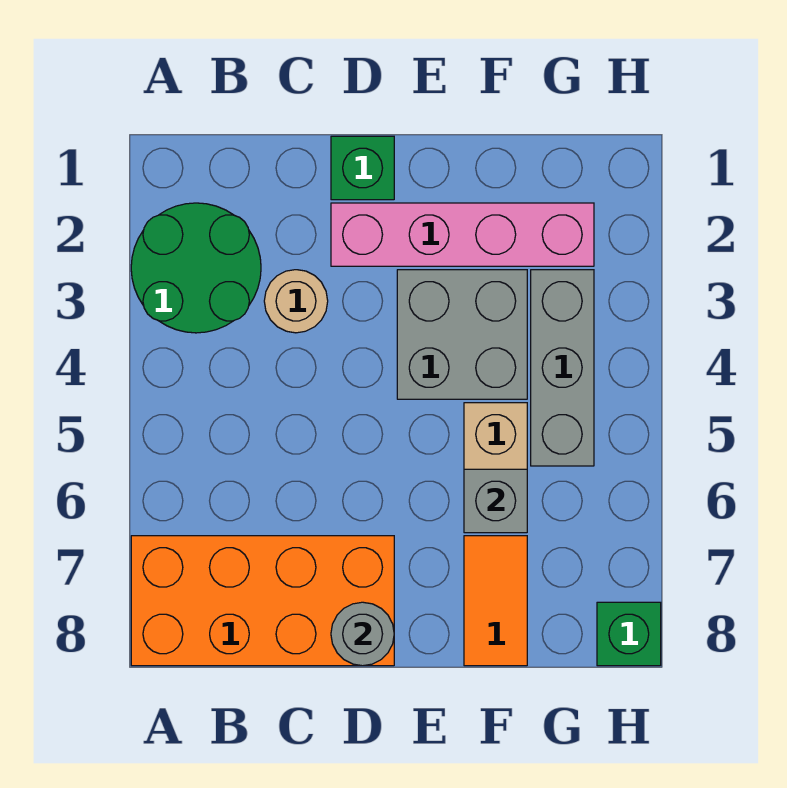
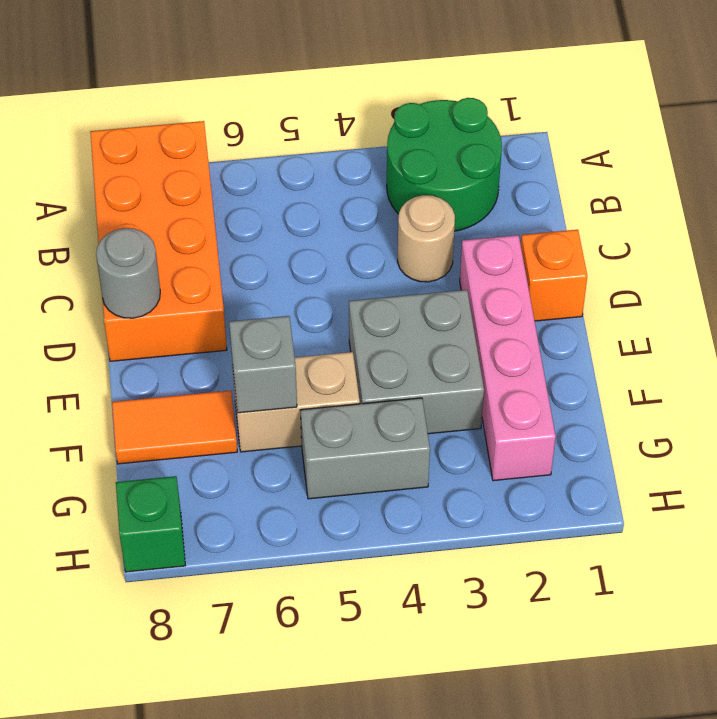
green 1x1 brick [331,136,394,200] -> orange 1x1 brick [521,230,587,321]
grey 1x3 brick [531,270,594,466] -> grey 1x2 brick [301,398,430,499]

